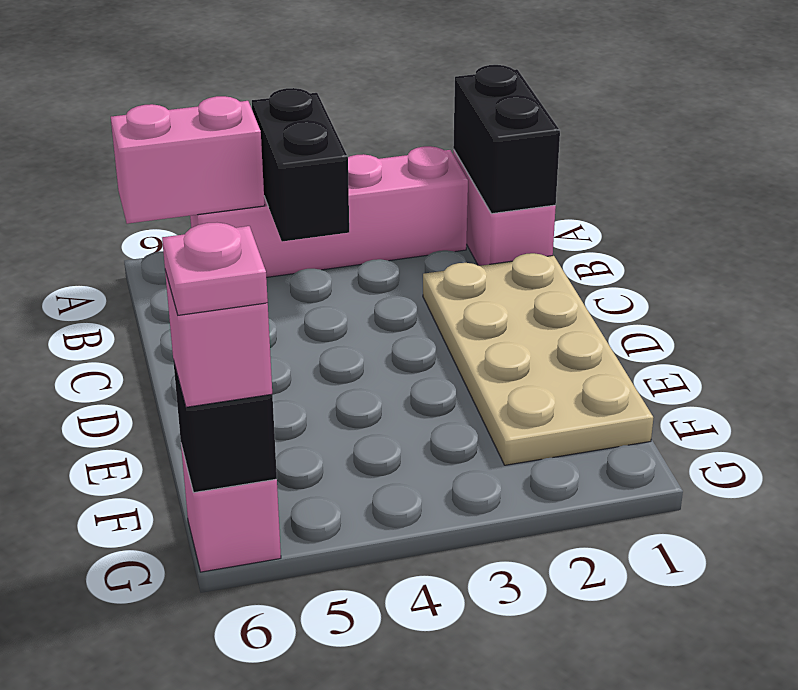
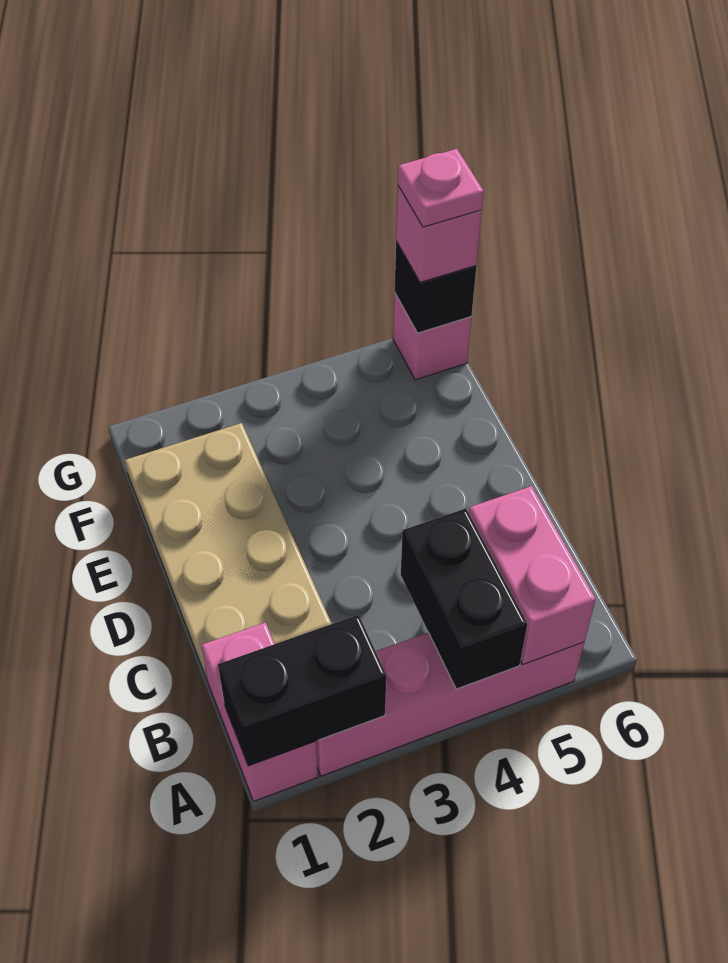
black 1x2 brick [453,65,560,214] -> black 1x2 brick turned to [218,615,386,766]
pink 1x2 brick [111,96,265,224] -> pink 1x2 brick turned to [469,486,596,664]

